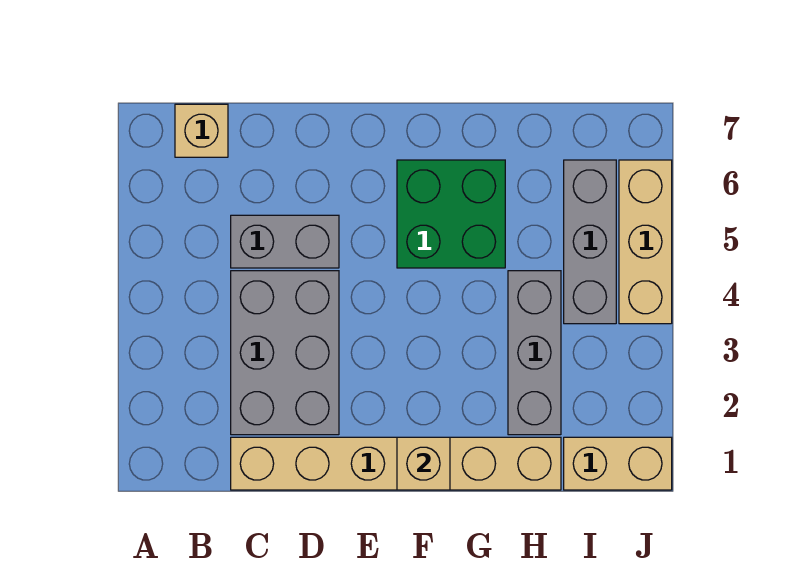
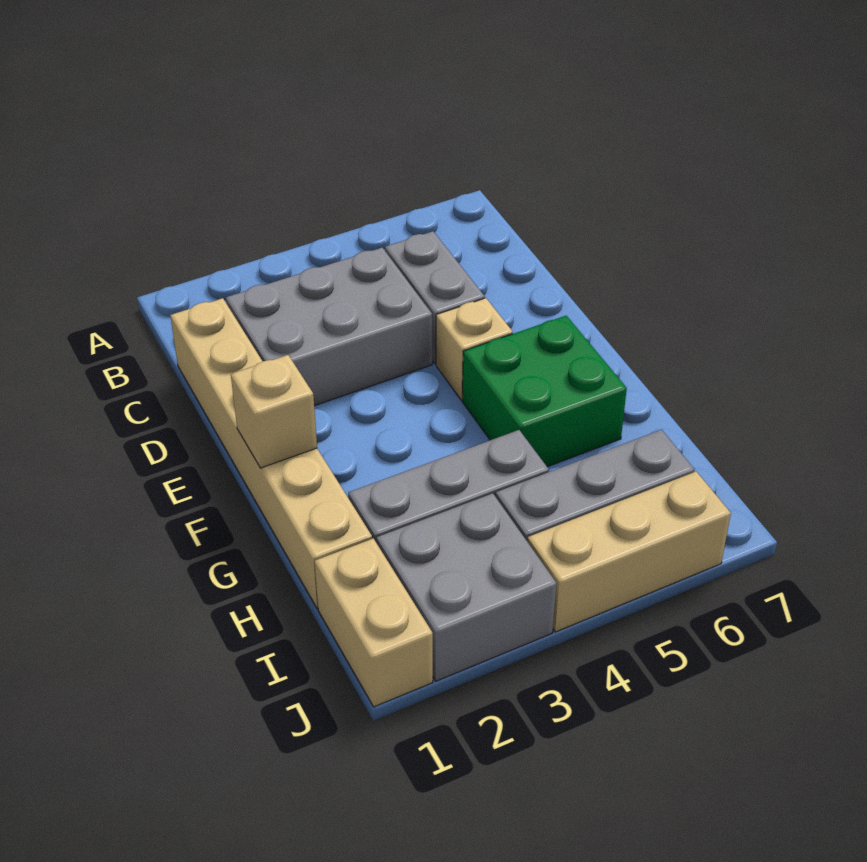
tan 1x1 brick [175,104,228,157] -> tan 1x1 brick moved to [436,298,513,400]
none -> grey 2x2 brick [376,493,557,681]

